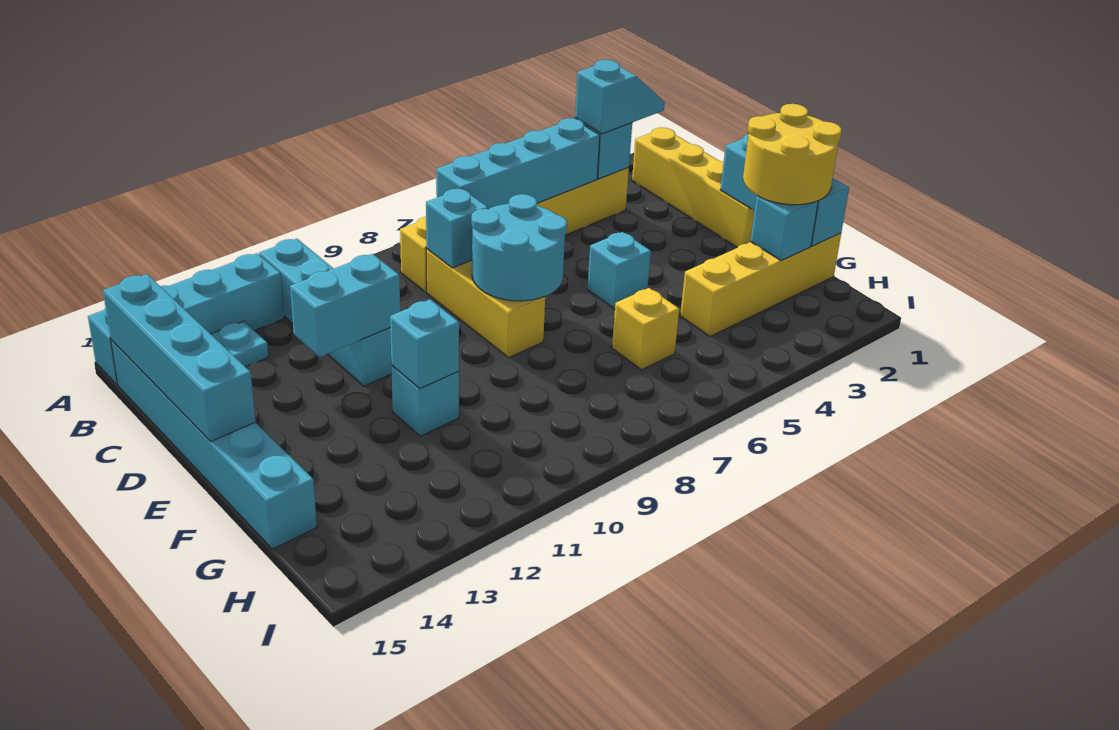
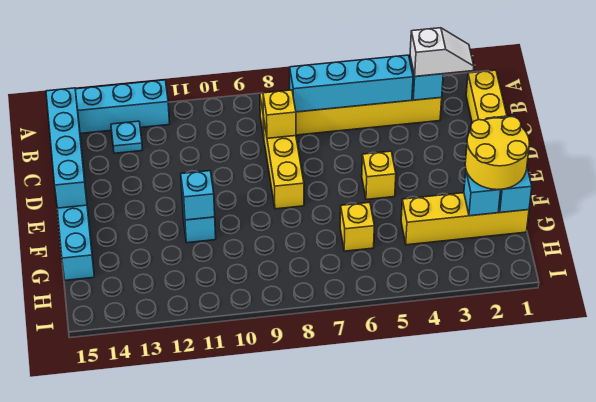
cyan 1x4 brick [259,239,392,386] -> none
cyan 1x2 slope [575,60,665,134] -> white 1x2 slope [410,28,474,76]
cyan 1x1 brick [426,189,488,268] -> yellow 1x1 brick [263,90,296,138]
cyan 2x2 round brick [471,194,567,301] -> none
cyan 1x2 brick [290,254,400,357] -> none
cyan 1x1 brick [587,232,651,309] -> yellow 1x1 brick [362,151,396,199]

